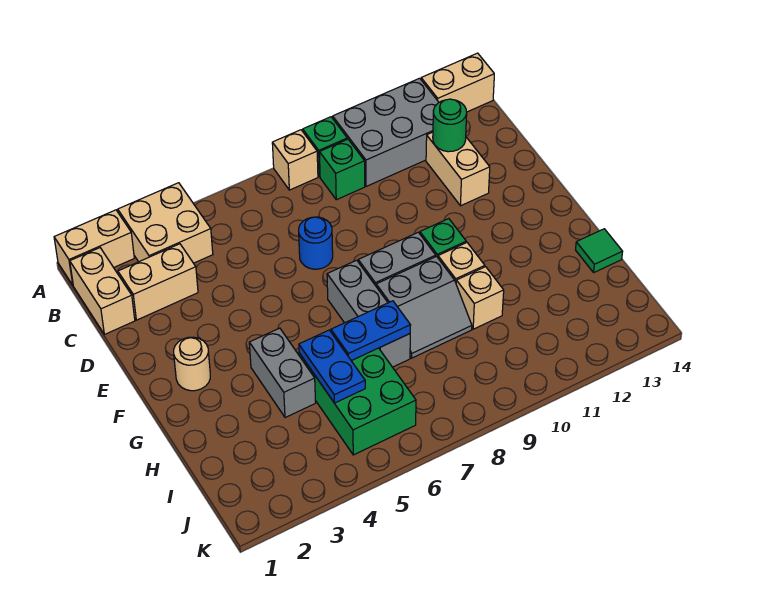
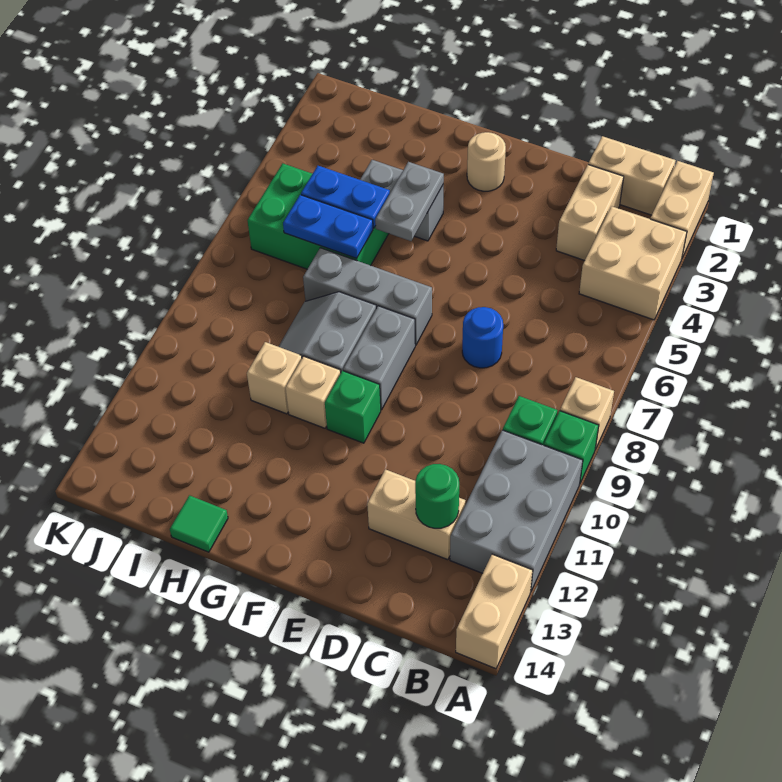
none -> grey 1x2 plate [375,162,444,241]
blue 1x2 plate [331,301,411,361] -> blue 1x2 plate turned to [283,195,373,259]

